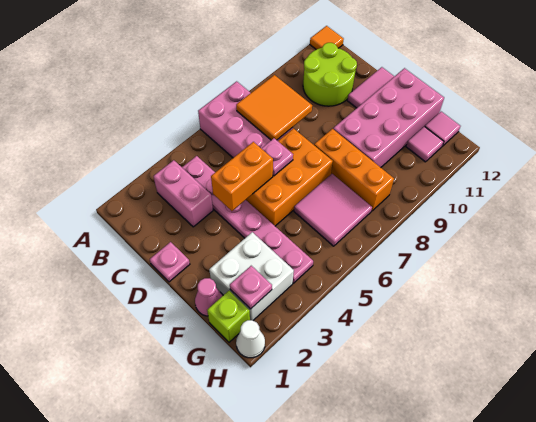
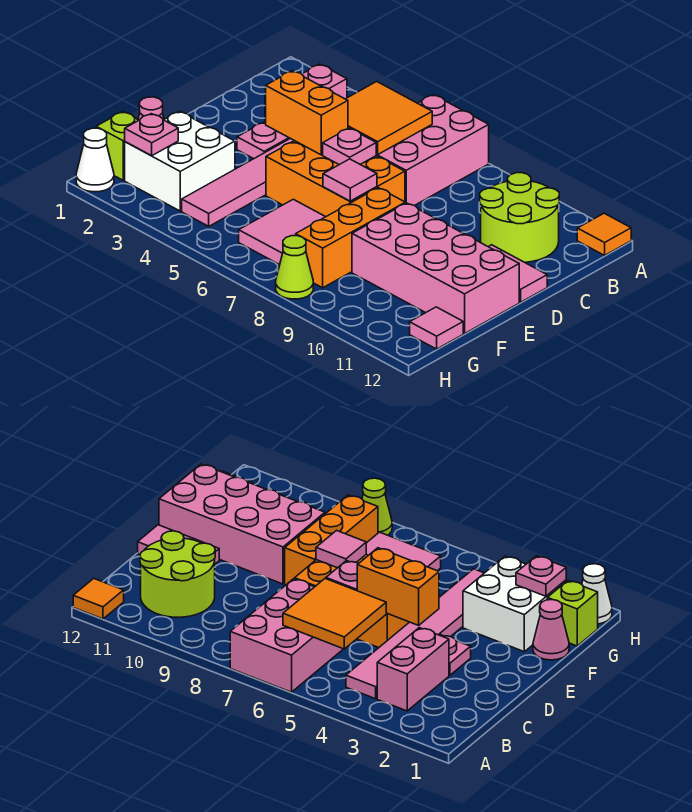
pink 1x6 plate [182,156,313,283] -> pink 1x6 tile [182,138,294,226]
orange 2x2 tile [236,75,312,140] -> orange 2x2 tile moved to [346,82,432,154]
pink 1x1 plate [150,242,190,282] -> pink 1x1 plate moved to [237,122,290,159]
pink 1x1 tile [406,126,444,162] -> pink 1x1 tile moved to [323,159,377,201]
none -> lime 1x1 cone [276,236,313,299]

